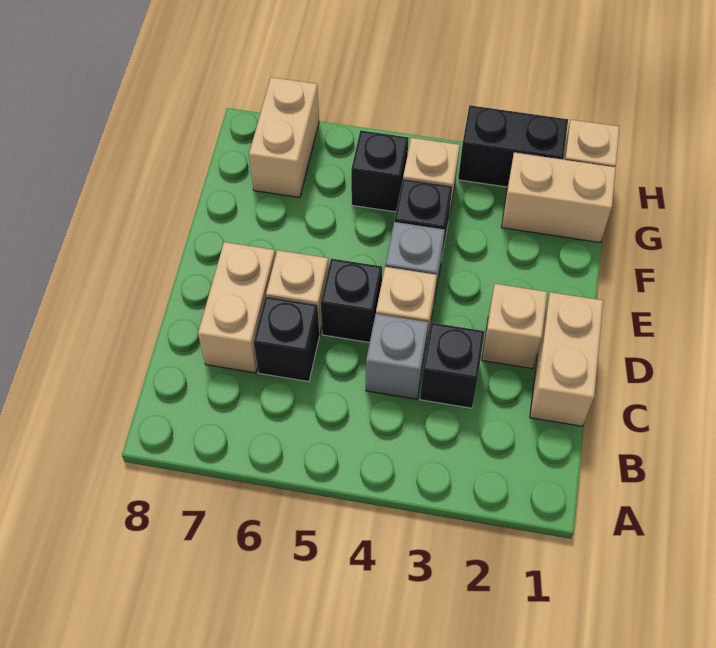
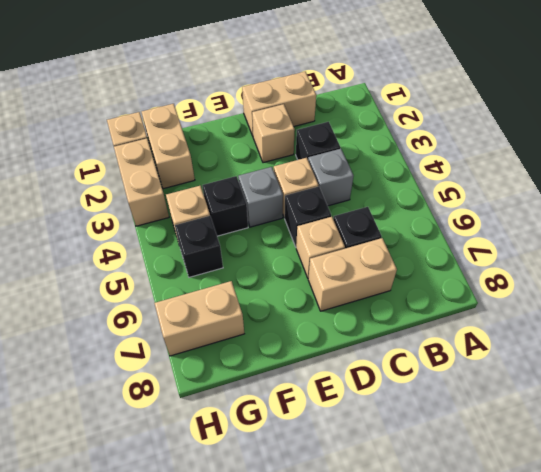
black 1x2 brick [458,105,568,187] -> tan 1x2 brick [114,138,169,226]

